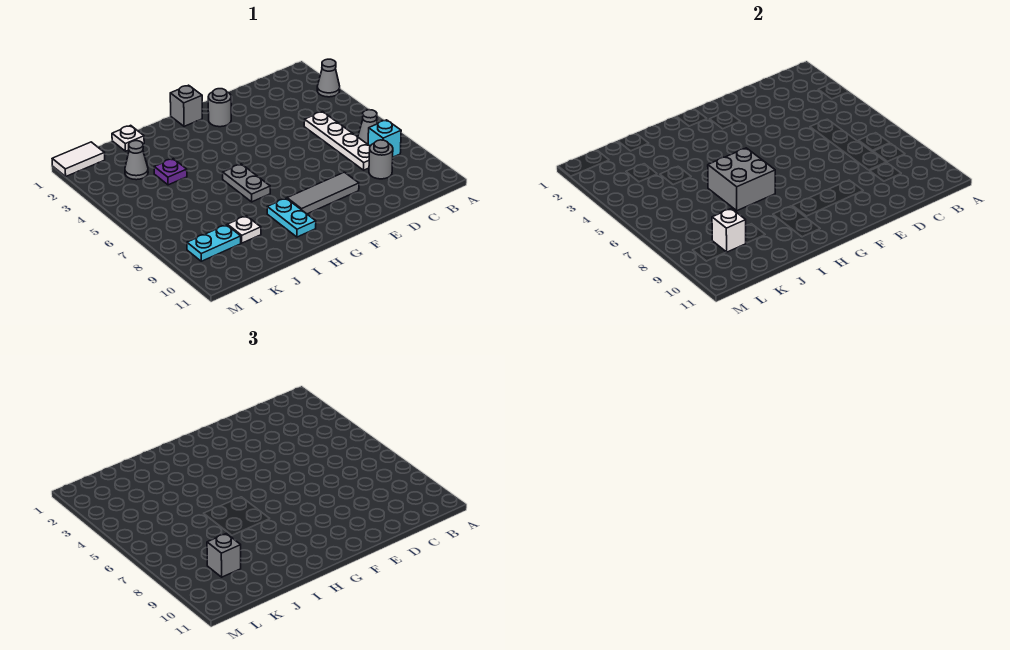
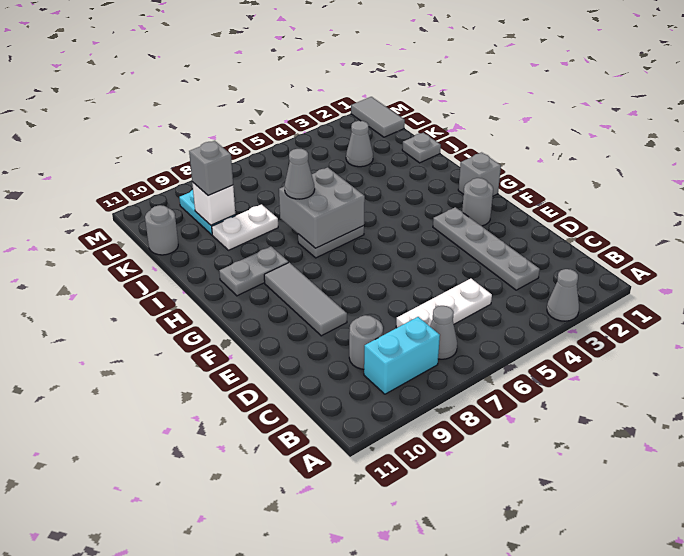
cyan 1x1 brick [368,120,401,157] -> cyan 1x2 brick [364,317,440,394]
none -> grey 1x4 plate [433,207,540,290]
white 1x4 plate [304,112,370,170] -> white 1x3 plate [396,278,492,328]
cyan 1x2 plate [267,198,316,237] -> grey 1x2 plate [219,247,289,296]
none -> grey 1x1 cone [285,149,315,199]
white 1x1 plate [112,125,144,151] -> grey 1x1 plate [402,133,441,163]
purple 1x1 plate [154,159,187,185] -> none
white 1x1 plate [228,216,261,243] -> white 1x2 plate [212,204,278,250]
none -> grey 1x1 round brick [145,205,178,255]
white 1x2 tile [52,142,105,176] -> grey 1x2 tile [351,97,405,137]

